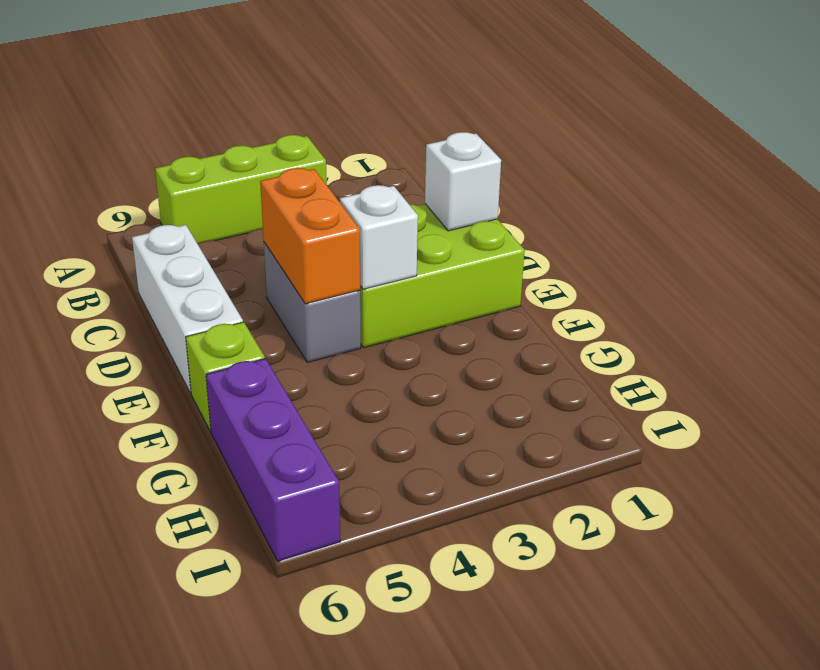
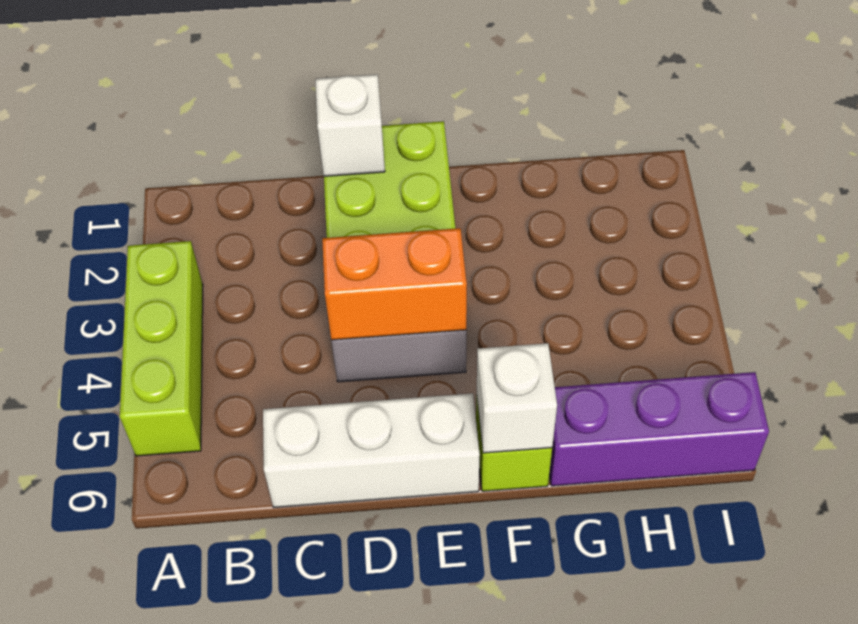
white 1x1 brick [340,185,418,289] -> white 1x1 brick moved to [477,343,557,453]

